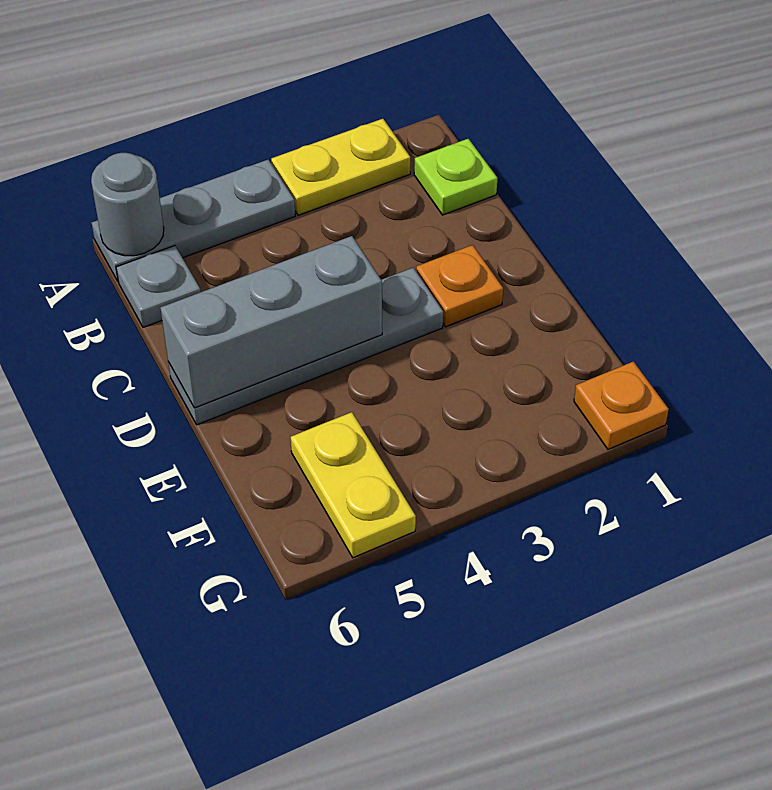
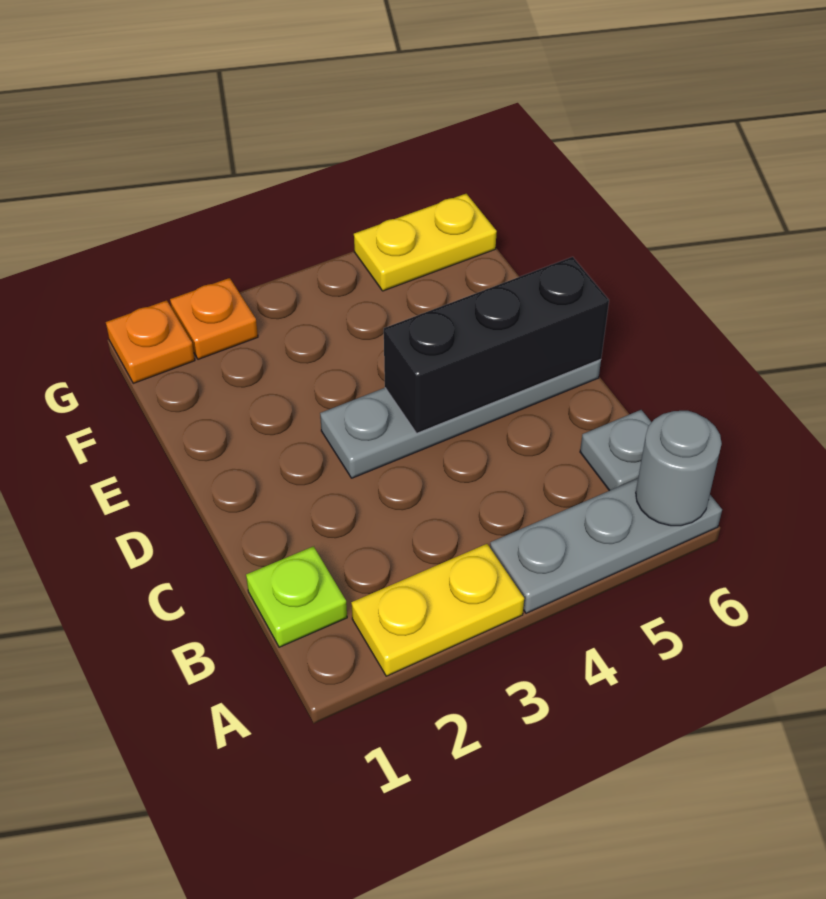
orange 1x1 plate [416,245,503,327] -> orange 1x1 plate moved to [170,278,258,359]
grey 1x3 brick [160,236,382,408] -> black 1x3 brick [384,257,609,433]
yellow 1x2 plate [291,412,416,558] -> yellow 1x2 plate turned to [354,194,497,291]

